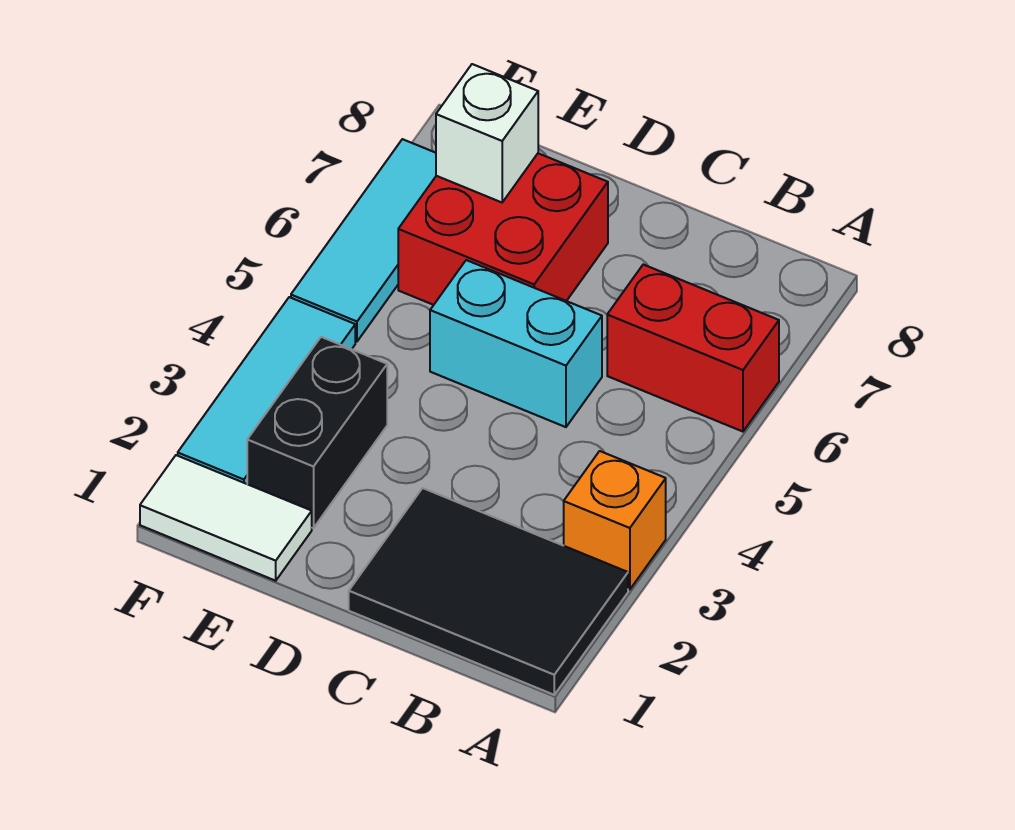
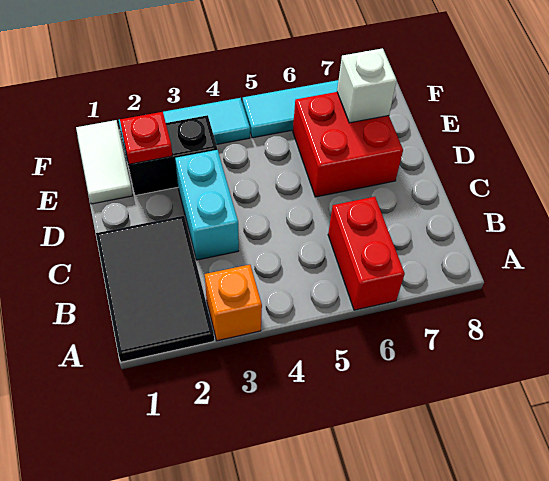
cyan 1x2 brick [430,260,602,427] -> cyan 1x2 brick moved to [175,150,239,260]
none -> red 1x1 plate [120,112,172,164]

